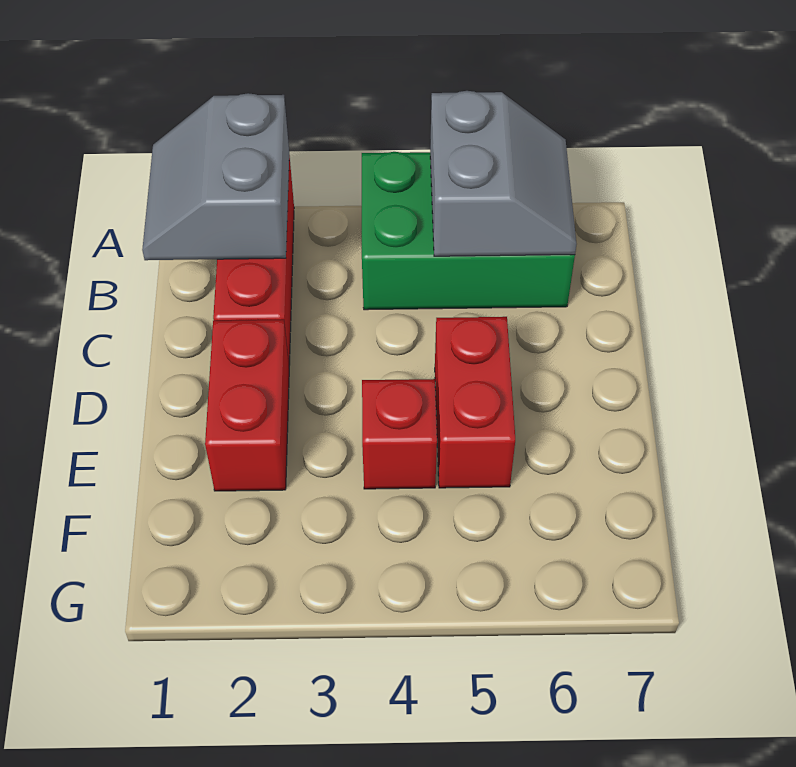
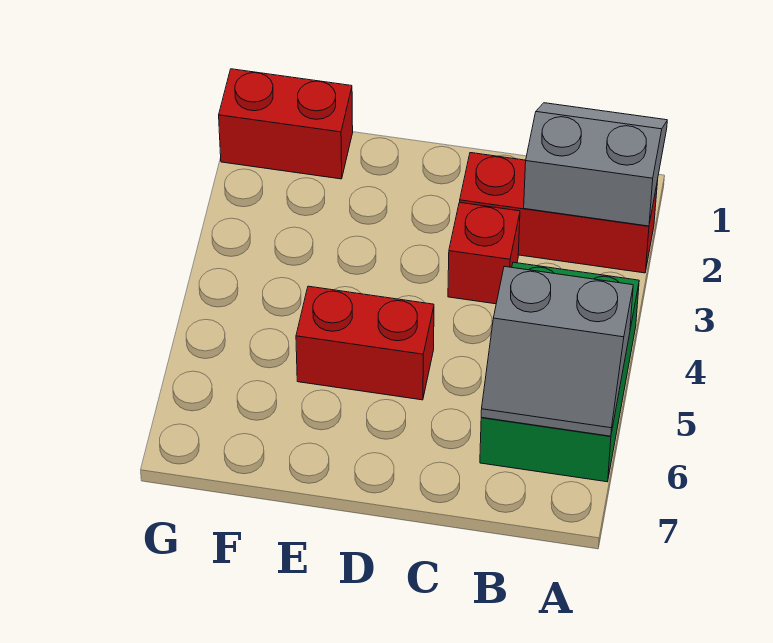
red 1x2 brick [205,320,289,491] -> red 1x2 brick moved to [219,69,353,179]
red 1x1 brick [362,379,437,489] -> red 1x1 brick moved to [448,202,520,304]

